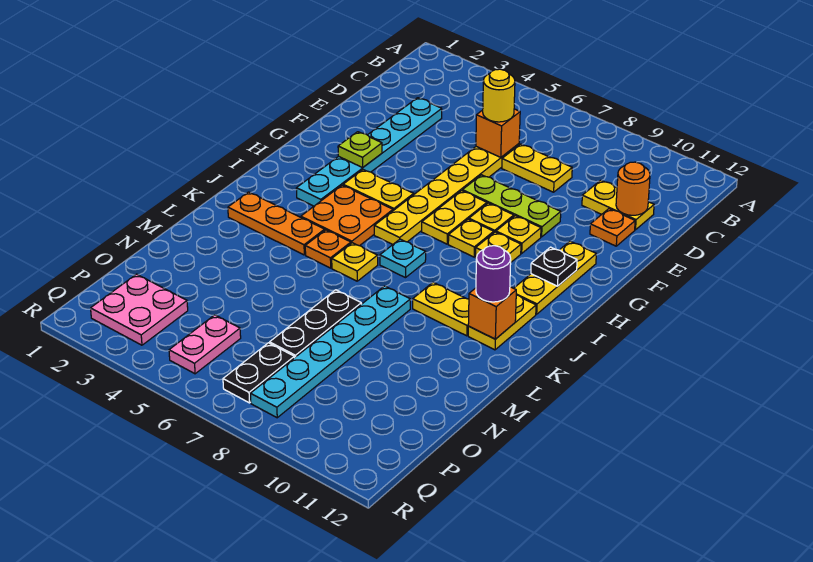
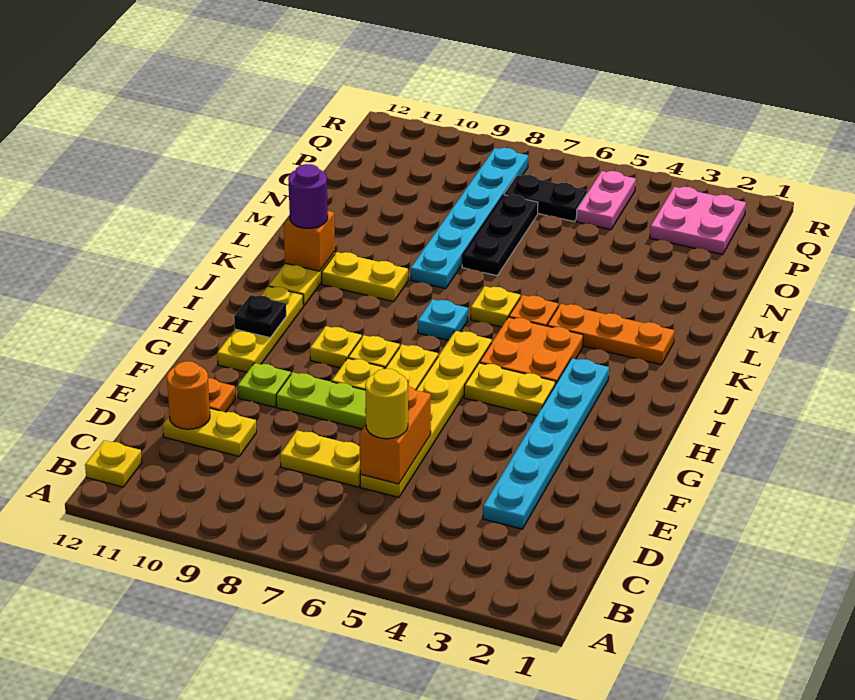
orange 1x1 brick [476,109,520,157] -> orange 1x2 brick [360,386,431,484]
lime 1x1 plate [338,132,382,167] -> lime 1x1 plate moved to [238,363,291,407]
yellow 1x1 plate [496,216,541,253] -> yellow 1x1 plate moved to [85,440,142,487]
black 1x2 plate [223,343,294,403] -> black 1x2 plate turned to [504,175,587,222]

